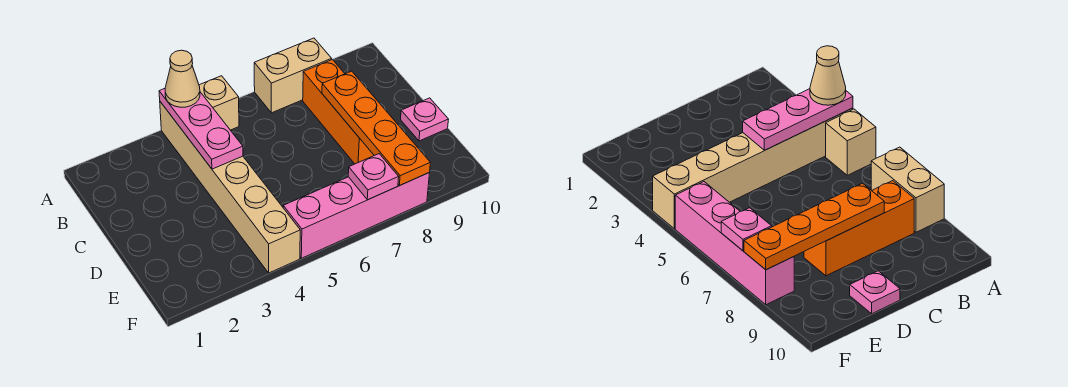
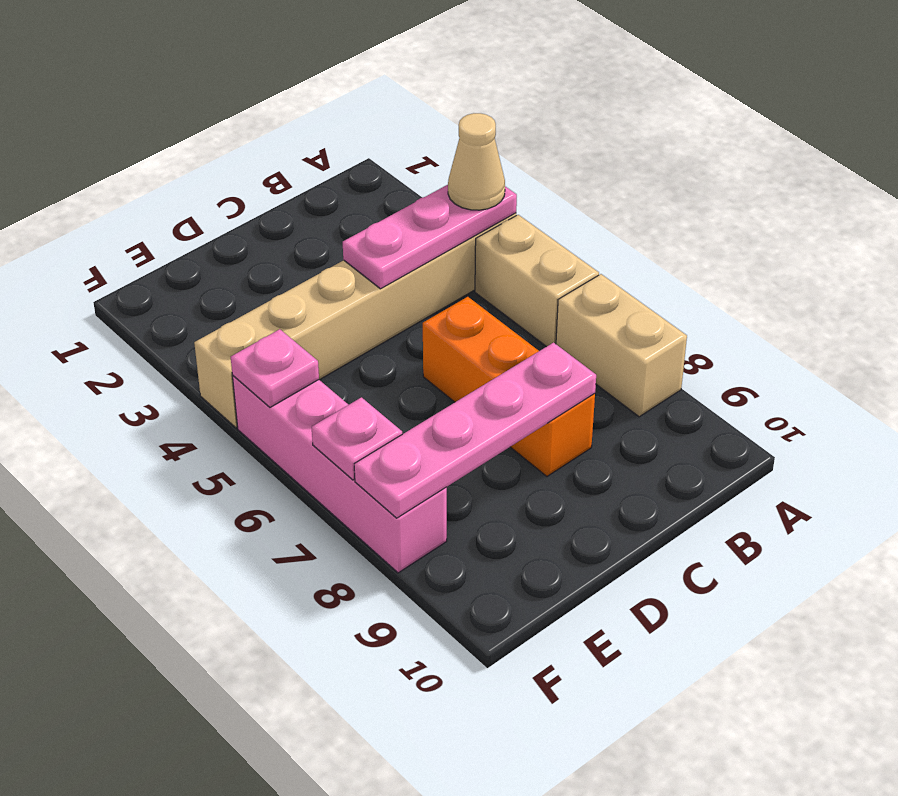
tan 1x1 brick [199,76,239,130] -> tan 1x2 brick [475,215,599,347]
orange 1x3 brick [303,59,374,164] -> orange 1x3 brick turned to [423,297,595,476]
orange 1x4 plate [322,71,430,185] -> pink 1x4 plate [354,343,596,518]
pink 1x1 plate [401,98,449,141] -> pink 1x1 plate moved to [231,329,319,407]

